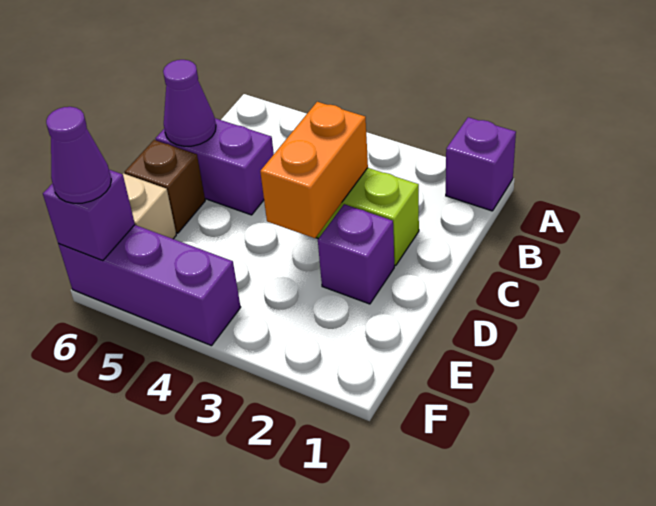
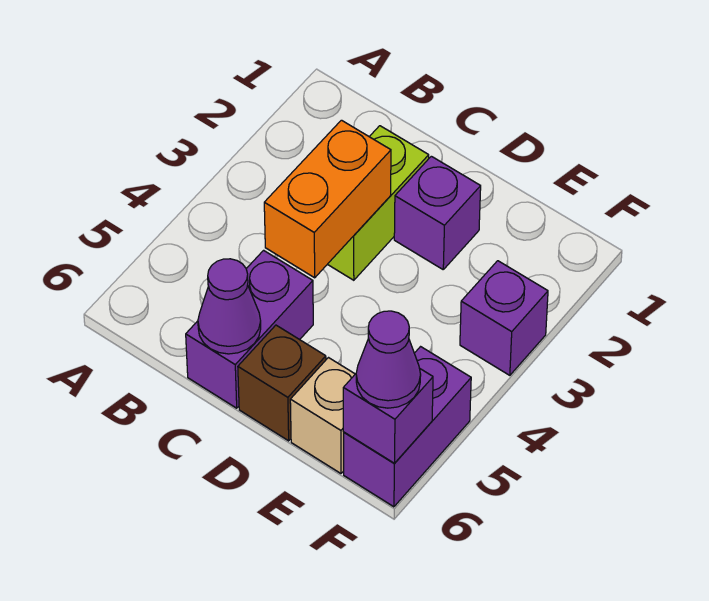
purple 1x1 brick [446,117,516,211] -> purple 1x1 brick moved to [460,261,548,375]
orange 1x2 brick [260,102,368,238] -> orange 1x2 brick turned to [264,120,391,278]
purple 1x3 brick [58,225,241,346] -> purple 1x2 brick [344,347,471,507]

